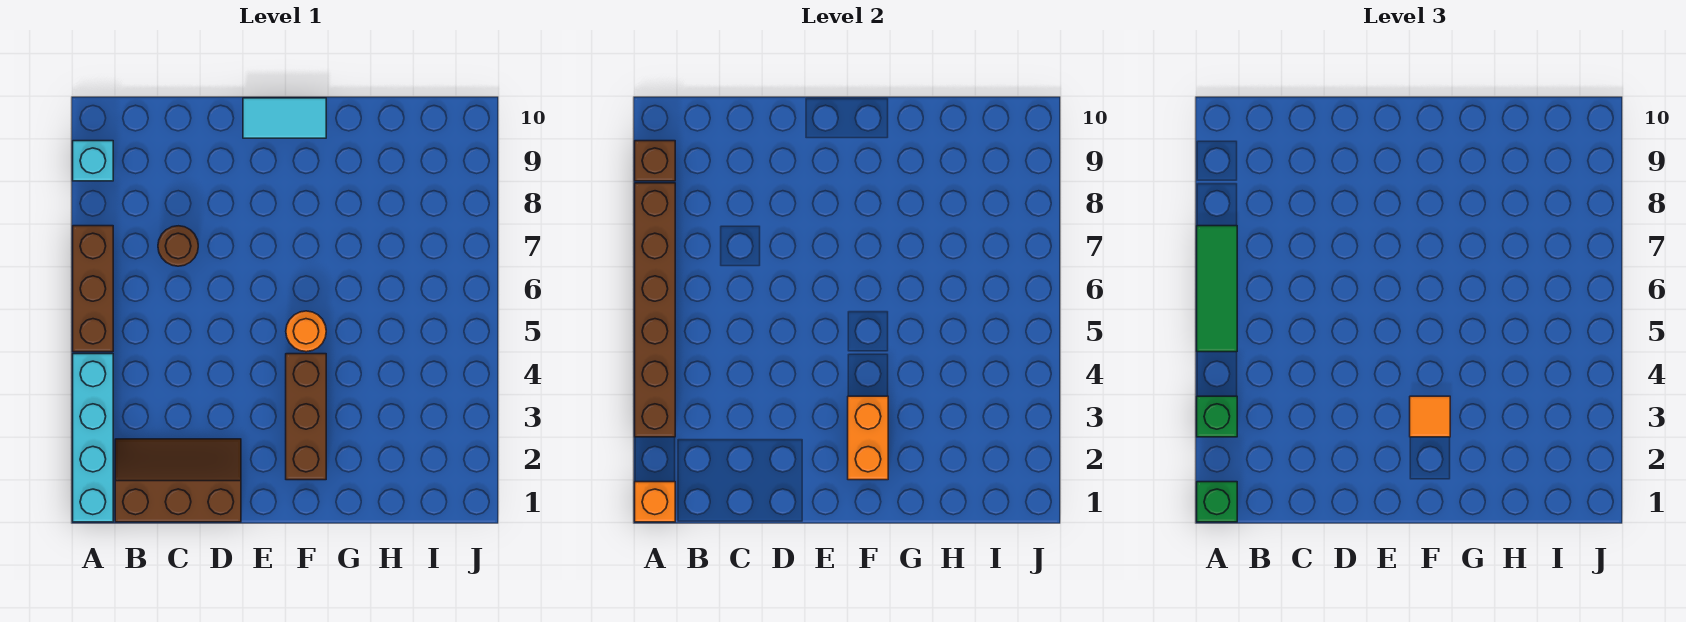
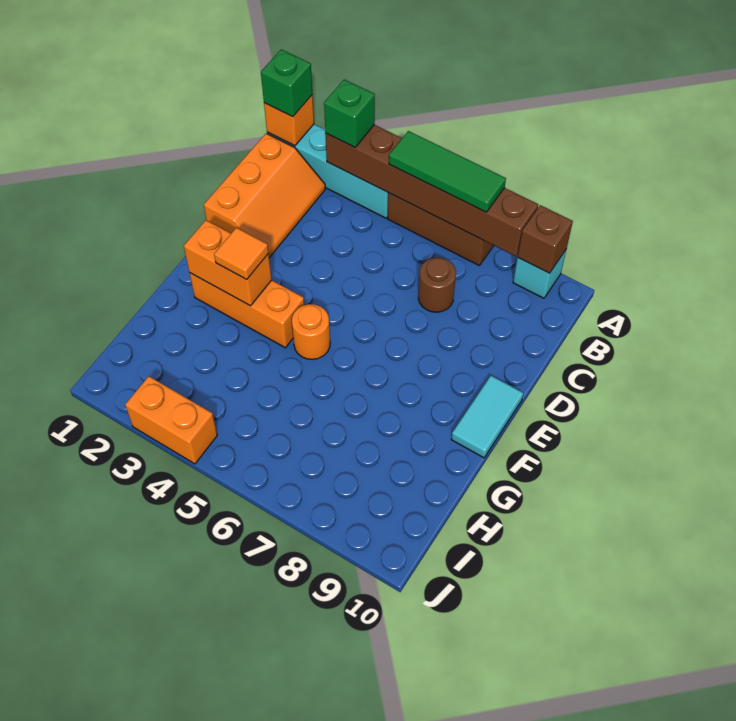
brown 2x3 slope [115,439,241,522] -> orange 2x3 slope [204,133,325,258]
brown 1x3 brick [286,354,326,480] -> orange 1x3 brick [190,273,304,348]
none -> orange 1x2 brick [125,376,217,464]

